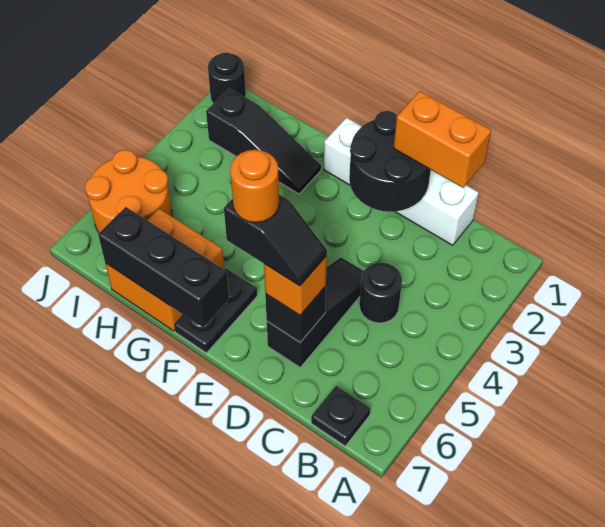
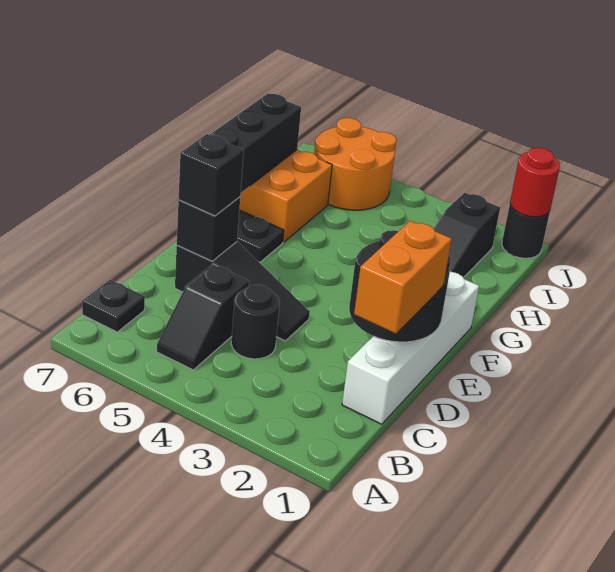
orange 1x1 brick [264,256,327,315] -> black 1x1 brick [179,134,244,216]
black 1x2 slope [224,195,327,286] -> black 1x2 slope moved to [157,264,249,370]
orange 1x1 round brick [230,150,279,223] -> none
none -> red 1x1 round brick [510,148,560,217]

